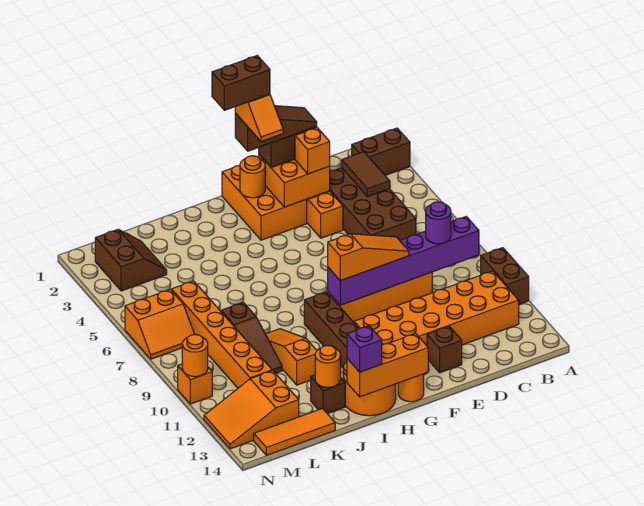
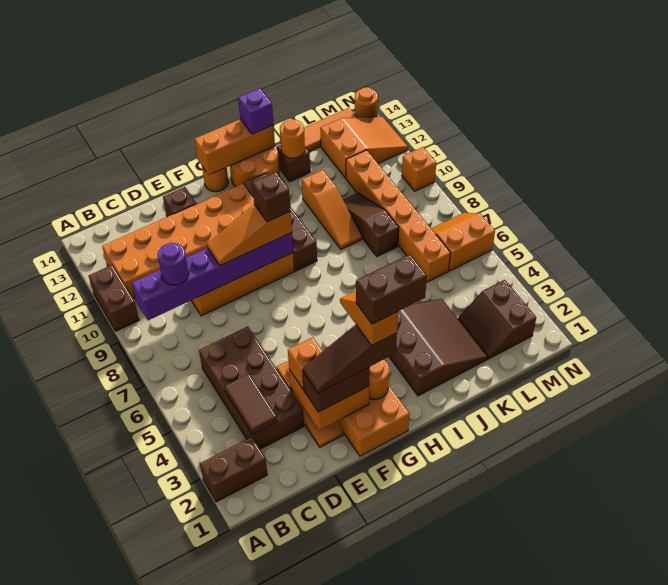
none -> brown 1x1 brick [252,172,291,222]
none -> brown 3x3 slope [390,299,488,396]
orange 1x1 round brick [182,335,208,377] -> orange 1x1 round brick moved to [355,87,378,117]

